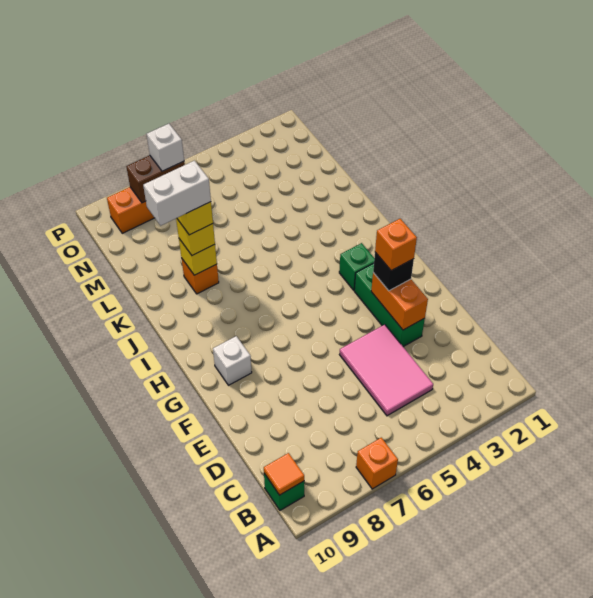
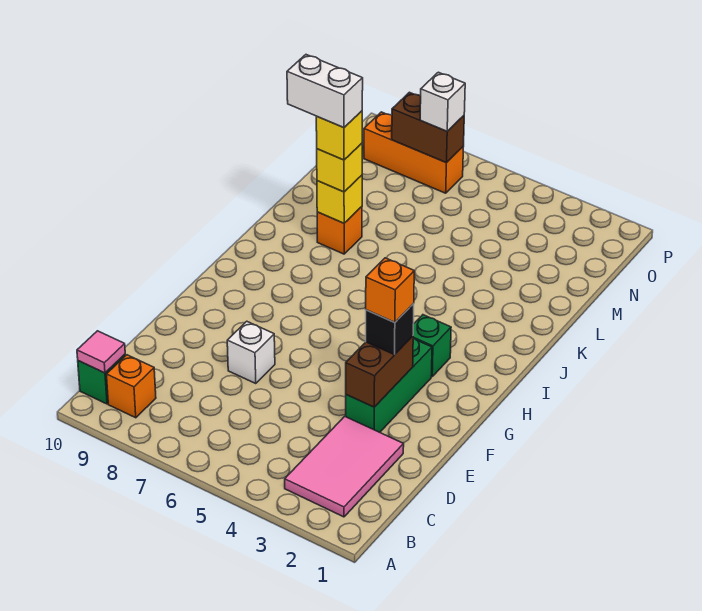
orange 1x1 brick [356,438,398,489] -> orange 1x1 brick moved to [106,355,156,418]
orange 1x1 tile [264,453,304,495] -> pink 1x1 tile [77,331,125,373]
pink 2x3 tile [340,324,433,416] -> pink 2x3 tile moved to [285,416,404,517]
orange 1x2 brick [371,273,428,330] -> brown 1x2 brick [346,336,413,407]
white 1x1 brick [213,336,252,385] -> white 1x1 brick moved to [227,321,275,384]

